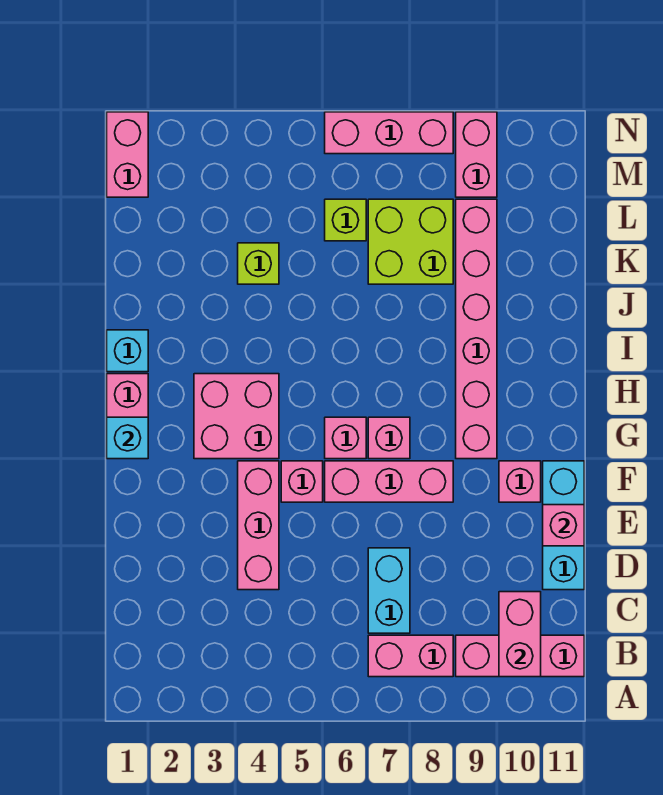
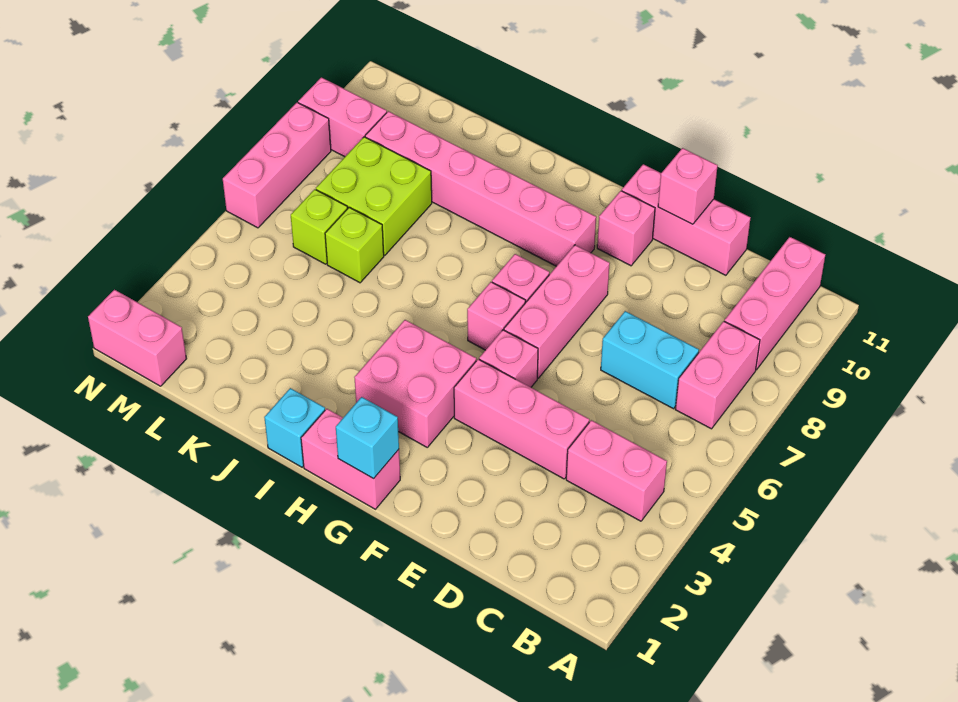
pink 1x2 brick [499,592,541,677] -> pink 1x2 brick moved to [566,420,667,521]
cyan 1x3 brick [543,461,584,590] -> pink 1x3 brick [622,164,750,275]
lime 1x1 brick [238,243,279,284] -> lime 1x1 brick moved to [325,207,384,283]

